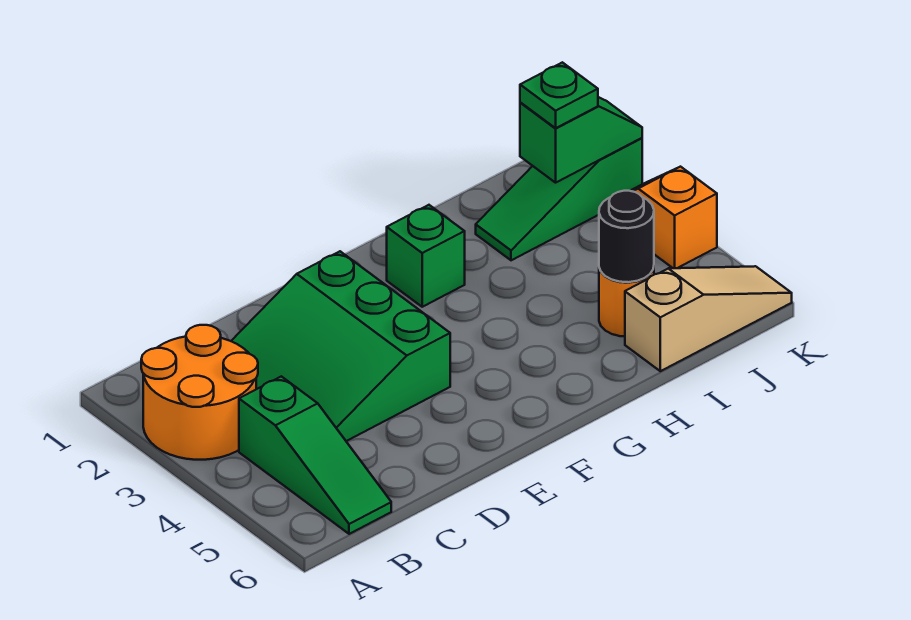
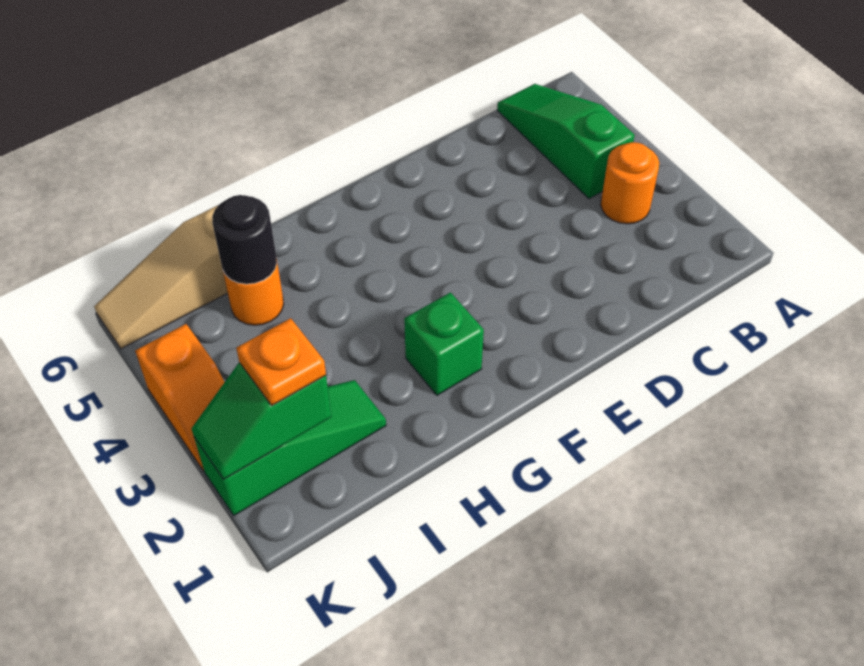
orange 2x2 round brick [141,325,258,460] -> orange 1x1 round brick [601,142,659,224]
green 3x3 slope [232,251,450,441] -> none
green 1x1 plate [520,62,598,128] -> orange 1x1 plate [236,318,326,405]

